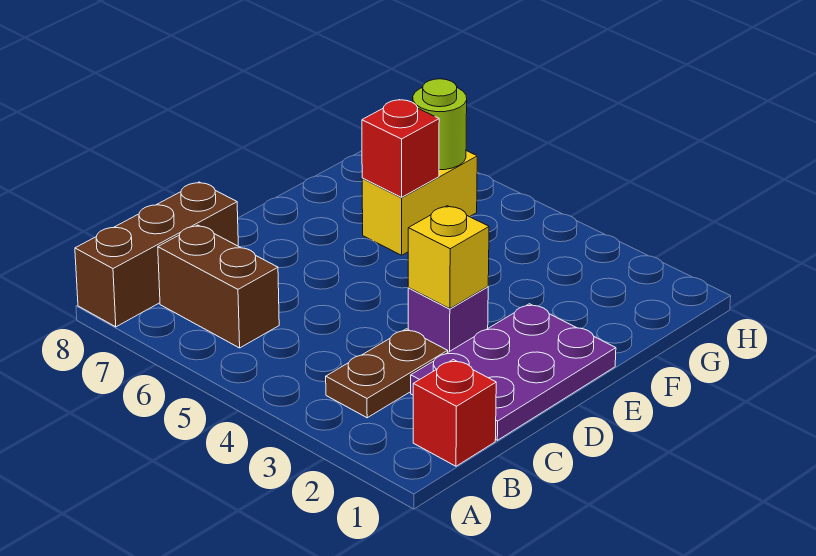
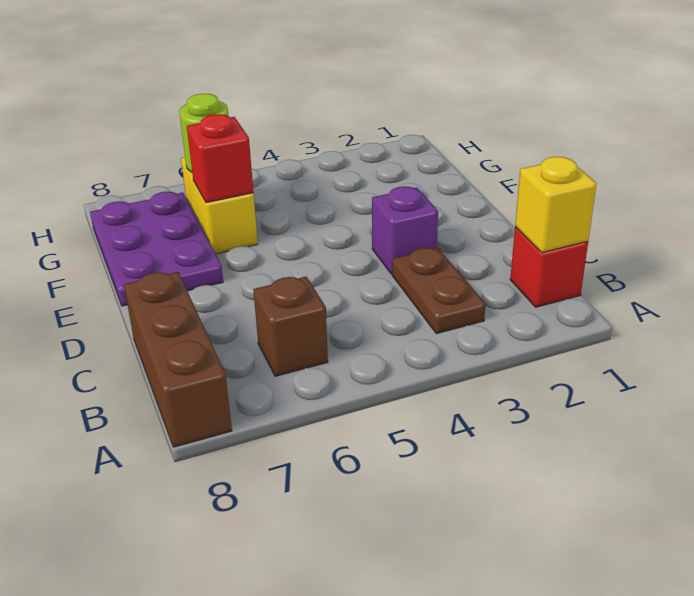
brown 1x2 brick [158,225,279,348] -> brown 1x1 brick [253,277,328,376]
purple 2x3 plate [411,304,616,440] -> purple 2x3 plate moved to [90,192,223,306]
yellow 1x1 brick [408,206,489,309] -> yellow 1x1 brick moved to [515,157,597,253]

